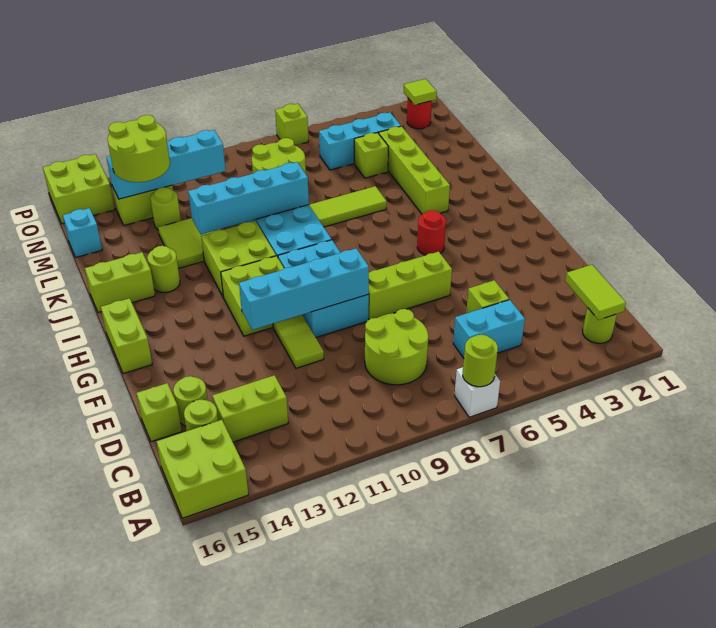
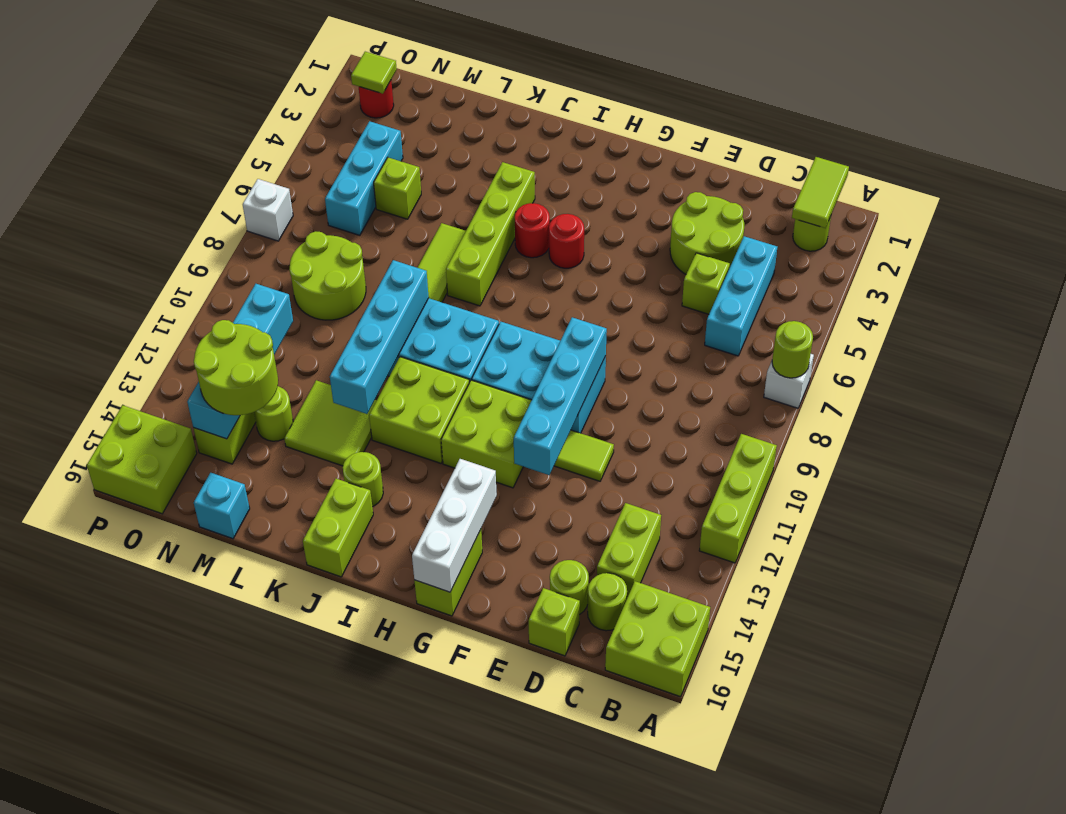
lime 1x2 tile [565,265,626,320] -> lime 1x2 tile turned to [792,157,849,228]
cyan 1x2 brick [453,300,525,358] -> cyan 1x3 brick [705,236,777,356]
lime 2x2 round brick [365,309,428,385] -> lime 2x2 round brick moved to [670,192,744,274]
lime 1x3 brick [368,252,452,319] -> lime 1x3 brick moved to [699,434,777,563]
none -> white 1x3 brick [412,459,497,592]
lime 1x2 brick [101,298,152,374] -> lime 1x2 brick turned to [414,530,482,616]
none -> red 1x1 round brick [515,203,550,258]
lime 1x4 brick [379,126,450,214] -> lime 1x4 brick turned to [446,162,535,306]
lime 1x1 brick [275,104,308,145] -> white 1x1 brick [243,179,293,241]

